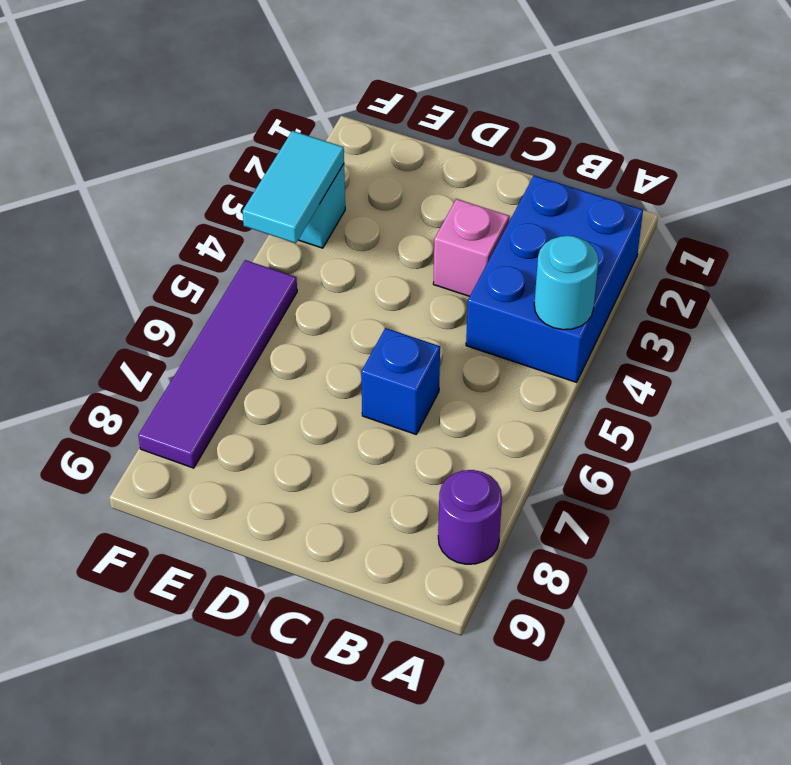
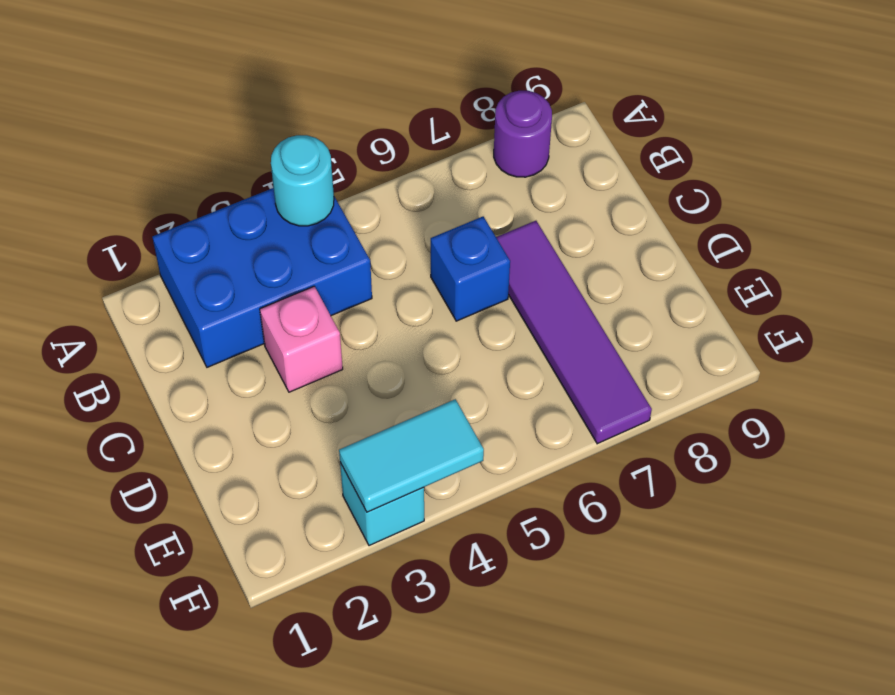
purple 1x4 tile [138,260,297,468] -> purple 1x4 tile turned to [496,221,652,444]

